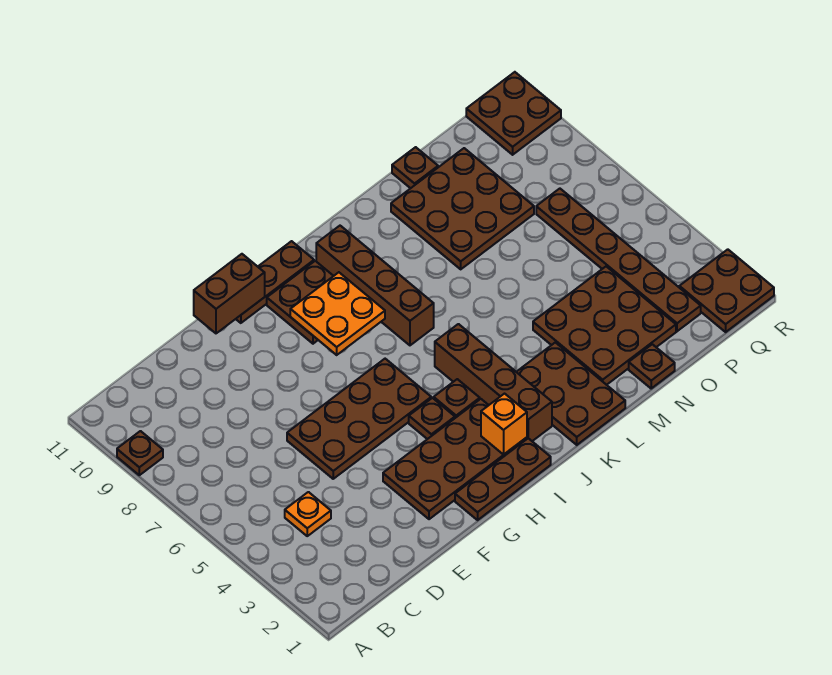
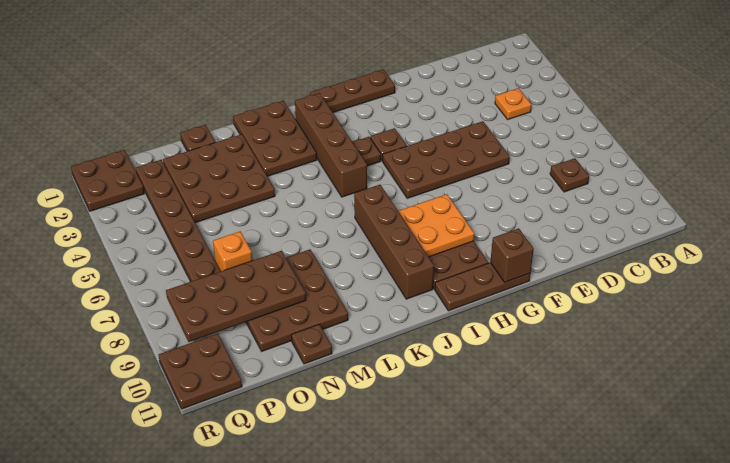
brown 1x1 plate [117,431,163,475] -> brown 1x1 plate moved to [550,158,589,192]
brown 2x4 plate [383,399,527,519] -> brown 2x4 plate moved to [166,251,306,342]
brown 1x2 brick [194,254,265,333] -> brown 1x1 brick [490,228,534,282]
orange 1x1 brick [481,394,527,455] -> orange 1x1 brick moved to [213,232,252,271]

